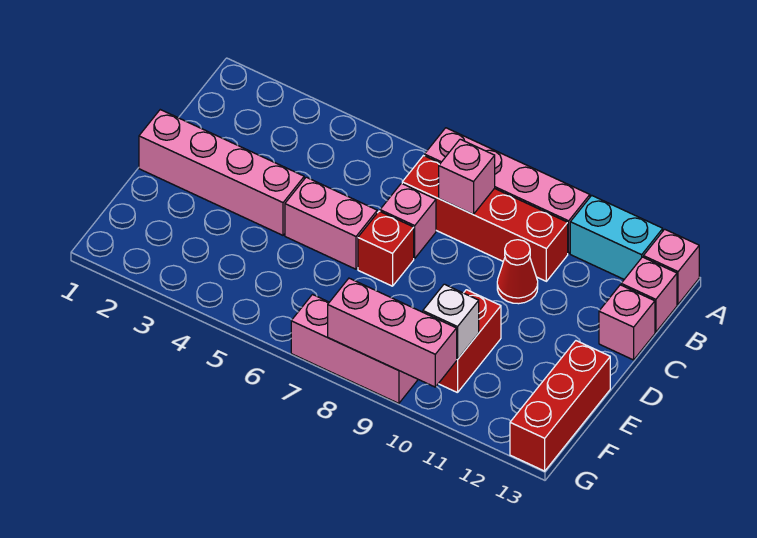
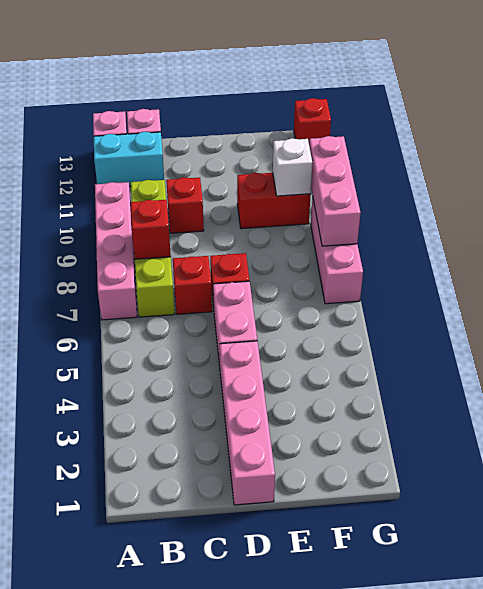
cyan 1x2 brick [570,196,663,279] -> cyan 1x2 brick turned to [94,132,164,187]
red 1x4 brick [402,156,568,281] -> lime 1x4 brick [131,180,175,317]
pink 1x1 brick [439,139,495,214] -> red 1x1 brick [130,200,171,259]
pink 1x1 brick [380,183,436,258] -> red 1x1 brick [173,256,212,314]
red 1x1 cone [497,240,538,304] -> red 1x1 brick [166,177,204,233]
pink 1x1 brick [599,285,655,360] -> none
red 1x3 brick [510,341,610,471] -> red 1x1 brick [294,98,331,142]

